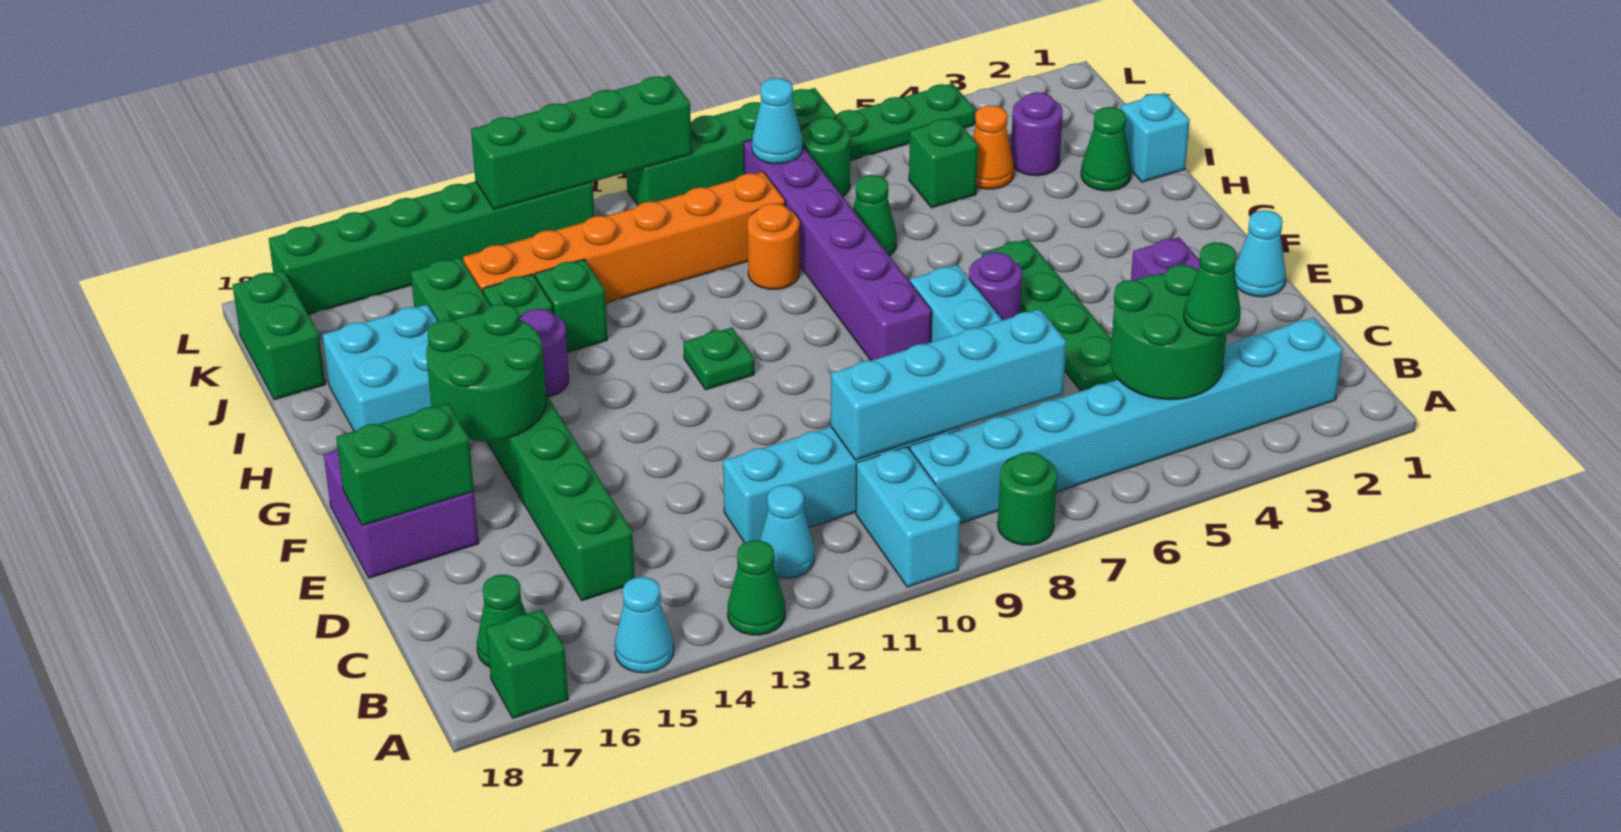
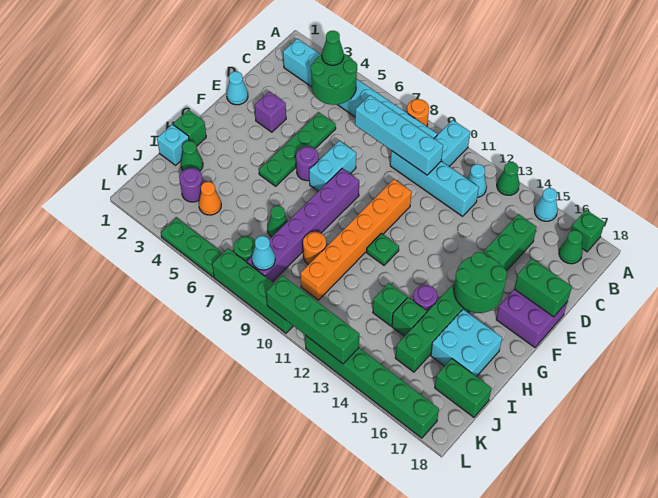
green 1x1 round brick [998,452,1057,545] -> orange 1x1 round brick [407,99,429,126]
green 1x1 brick [909,118,978,208] -> green 1x1 brick moved to [173,110,206,146]
orange 1x6 brick [463,172,785,303] -> orange 1x6 brick turned to [300,179,411,300]
green 1x2 brick [233,271,325,400] -> green 1x2 brick turned to [435,359,492,417]

